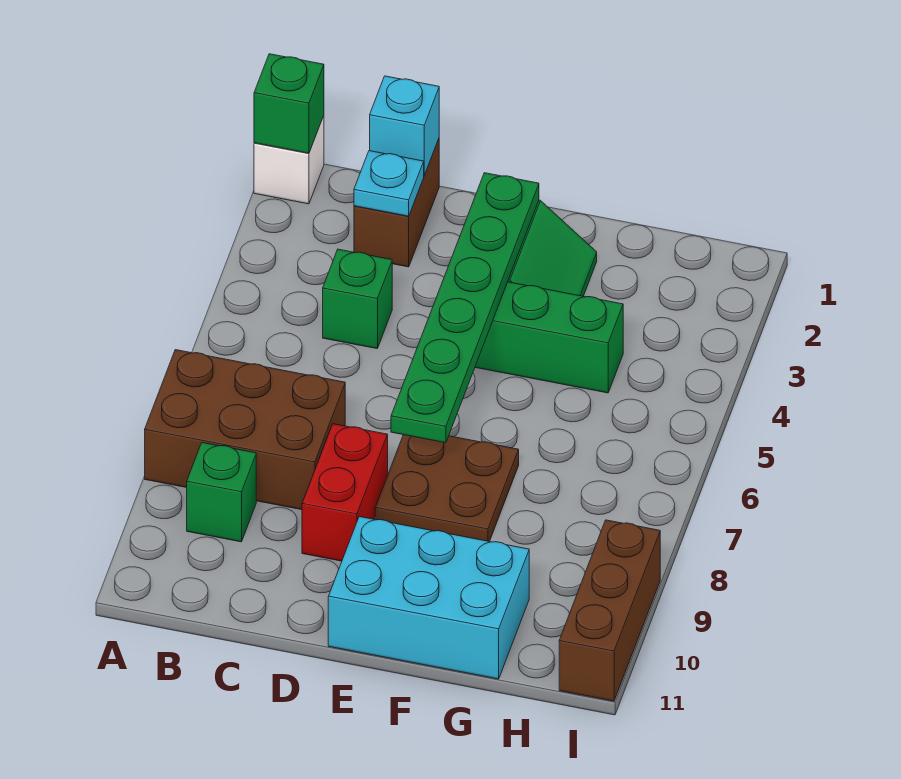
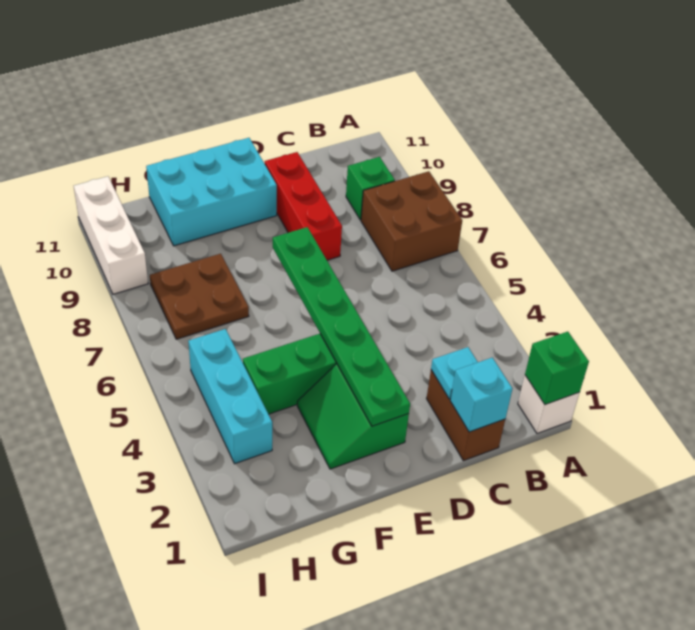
brown 2x3 brick [145,350,345,510] -> brown 2x2 brick [361,171,462,271]
green 1x1 brick [323,249,392,349] -> none
red 1x2 brick [302,424,388,561] -> red 1x3 brick [265,152,342,260]
brown 2x2 plate [375,435,519,541] -> brown 2x2 plate moved to [150,254,249,339]
none -> cyan 1x3 brick [188,329,272,464]
brown 1x3 brick [559,520,660,701] -> white 1x3 brick [74,176,148,294]

